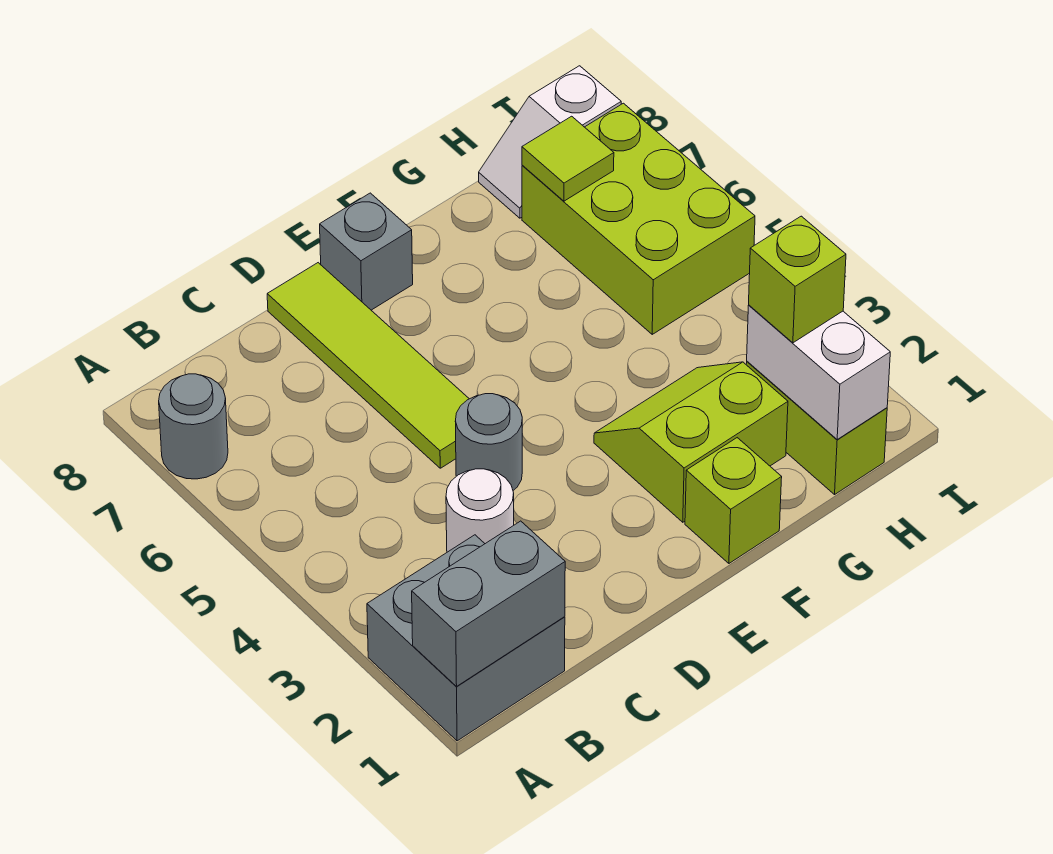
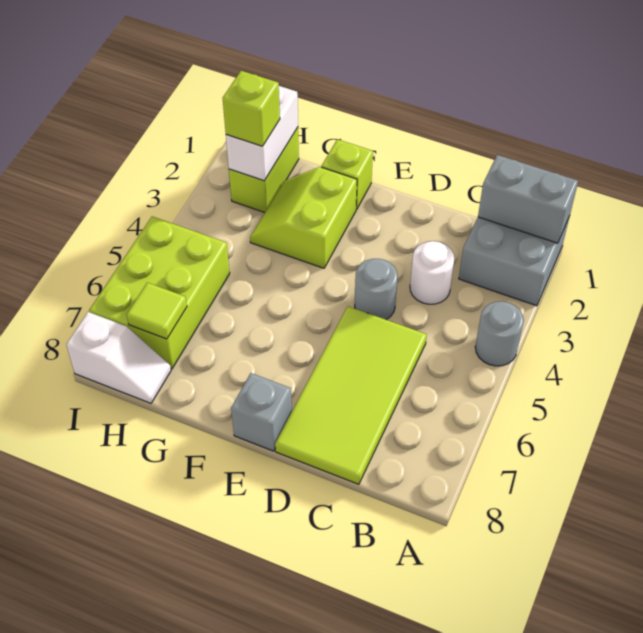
grey 1x1 round brick [159,374,228,479] -> grey 1x1 round brick moved to [475,301,524,366]
lime 1x4 tile [267,263,469,468] -> lime 2x4 tile [275,306,427,484]
lime 2x2 slope [594,362,788,522] -> lime 2x2 slope turned to [250,167,357,268]

